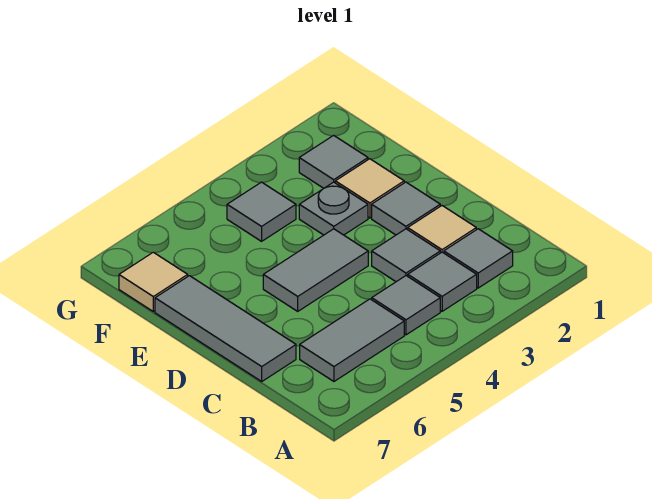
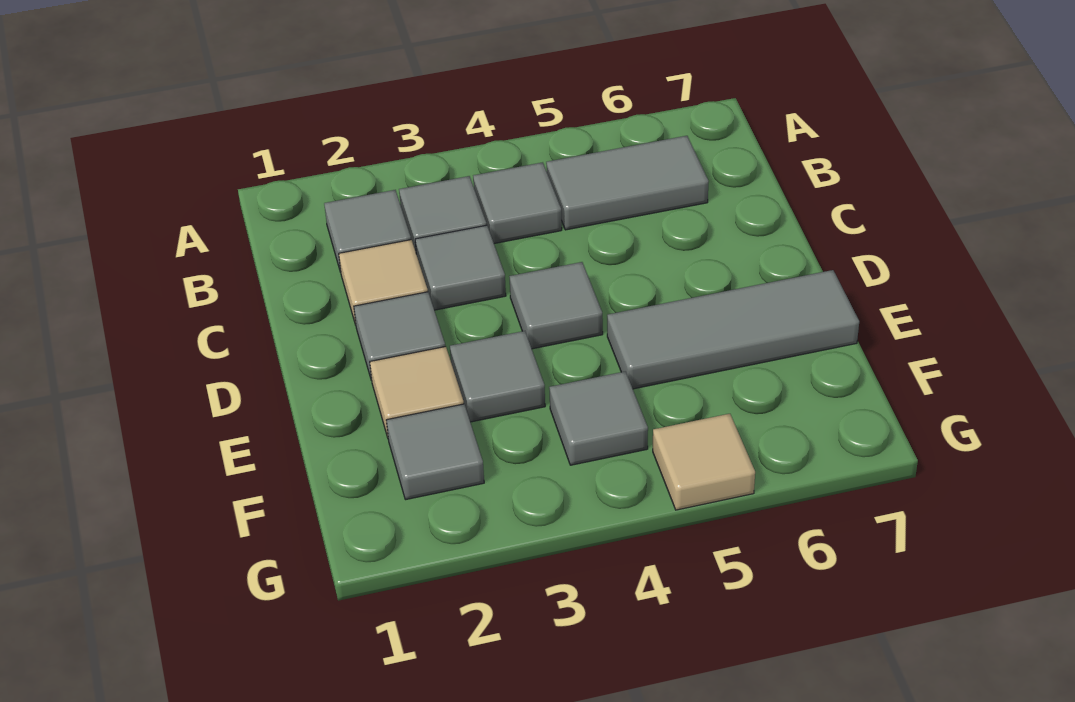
grey 1x3 tile [155,276,296,381] -> grey 1x3 tile turned to [607,270,859,389]
grey 1x2 tile [263,229,368,311] -> grey 1x1 tile [510,262,603,349]
grey 1x1 plate [299,182,368,235] -> grey 1x1 tile [450,331,545,422]
tan 1x1 tile [119,252,188,311] -> tan 1x1 tile moved to [653,414,755,510]

